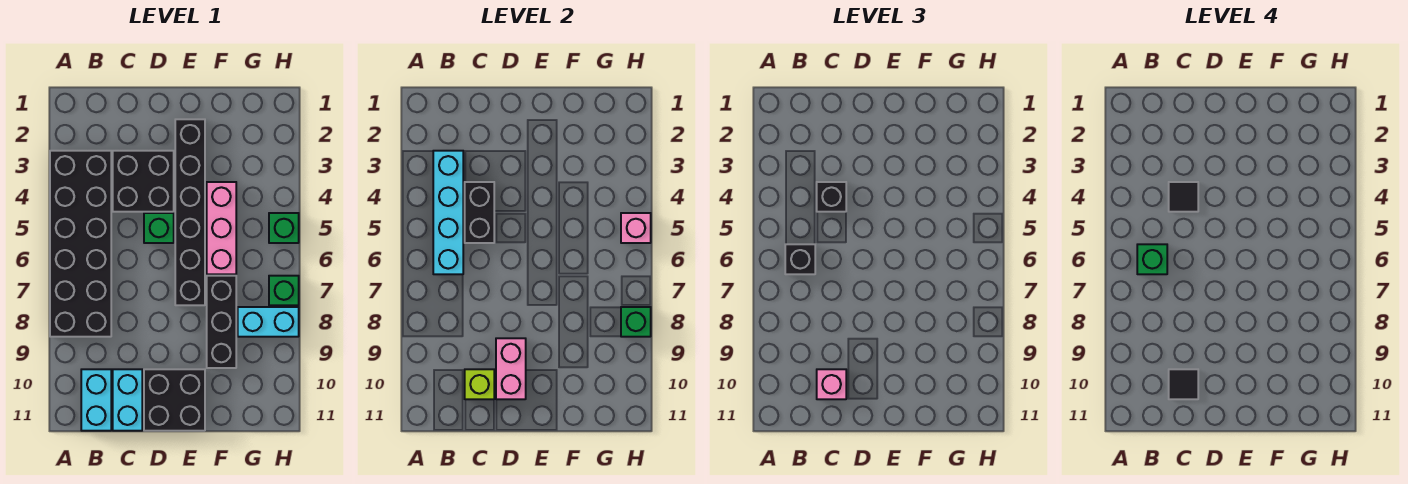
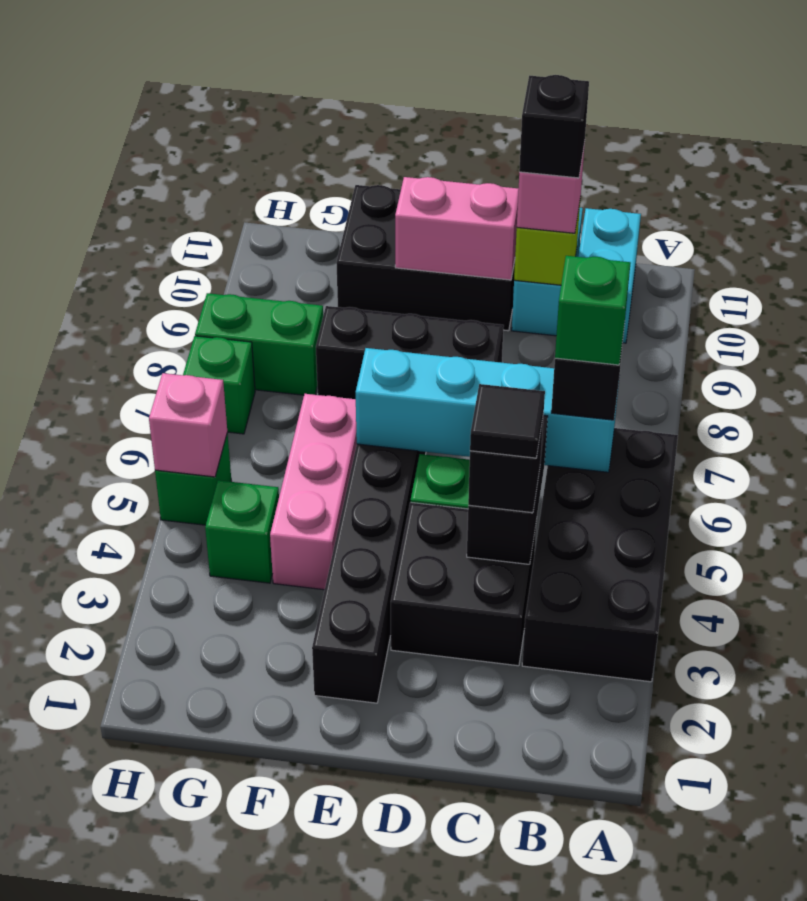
black 2x6 brick [50,151,111,337] -> black 2x4 brick [522,428,678,682]
cyan 1x4 brick [433,151,463,274] -> cyan 1x4 brick turned to [356,348,619,472]
black 1x1 tile [1169,369,1198,399] -> black 1x1 brick [519,75,589,178]
pink 1x2 brick [496,338,526,399] -> pink 1x2 brick turned to [395,177,519,280]
black 2x2 brick [144,369,205,431] -> black 2x3 brick [336,185,515,331]
black 1x3 brick [207,276,236,368] -> black 1x3 brick turned to [316,306,504,399]
cyan 1x2 brick [238,307,299,337] -> green 1x2 brick [195,293,323,395]
green 1x1 brick [621,307,651,337] -> green 1x1 brick moved to [205,480,279,583]

